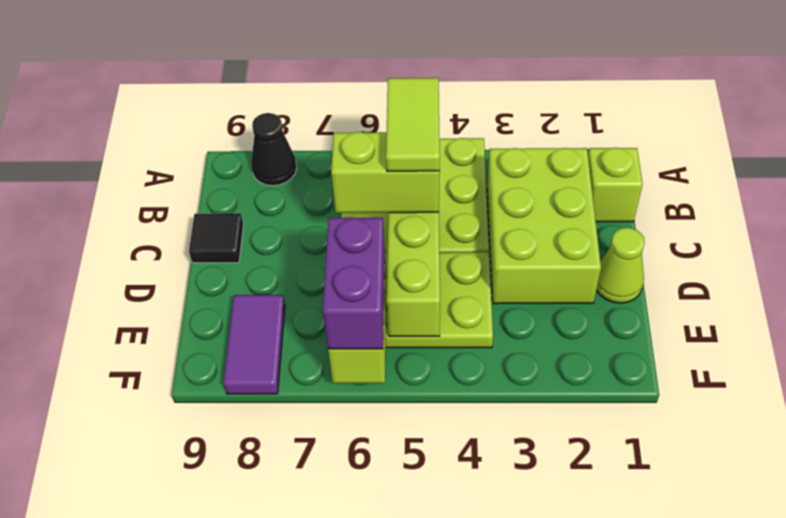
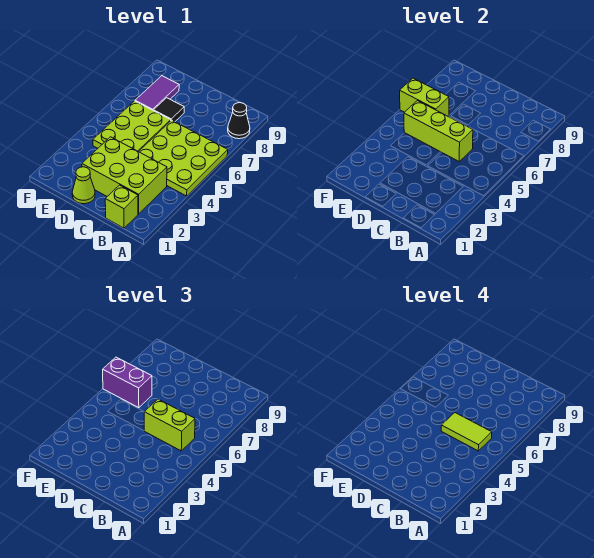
lime 1x2 brick [331,132,440,213] -> lime 1x2 brick turned to [144,399,195,451]
black 1x1 tile [189,213,243,263] -> black 1x1 tile moved to [154,98,184,122]
purple 1x2 tile [223,295,285,394] -> purple 1x2 tile turned to [135,76,179,111]

